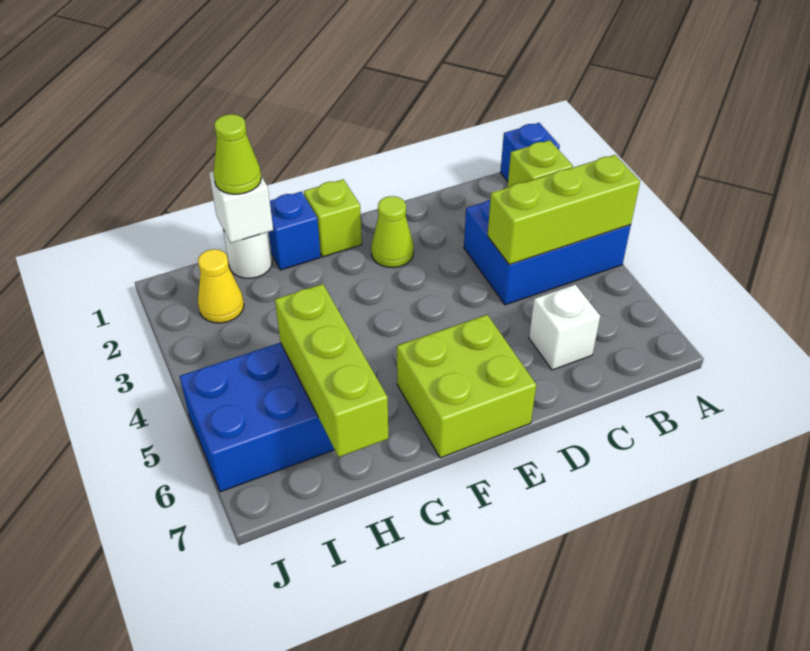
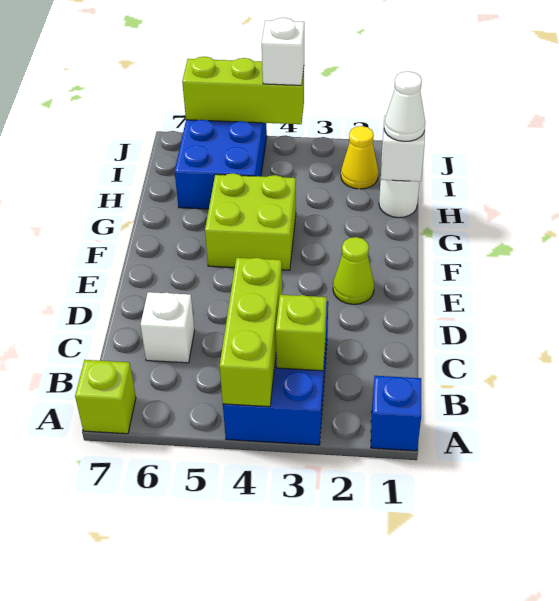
lime 2x2 brick [397,315,536,458] -> lime 2x2 brick moved to [205,173,296,270]
lime 1x1 brick [304,179,362,257] -> lime 1x1 brick moved to [75,360,136,434]
blue 1x1 brick [269,192,321,270] -> none
lime 1x1 cone [213,114,261,194] -> white 1x1 cone [384,72,425,141]
lime 1x3 brick [275,284,388,457] -> lime 1x3 brick moved to [182,57,304,124]
none -> white 1x1 brick [262,18,304,85]

